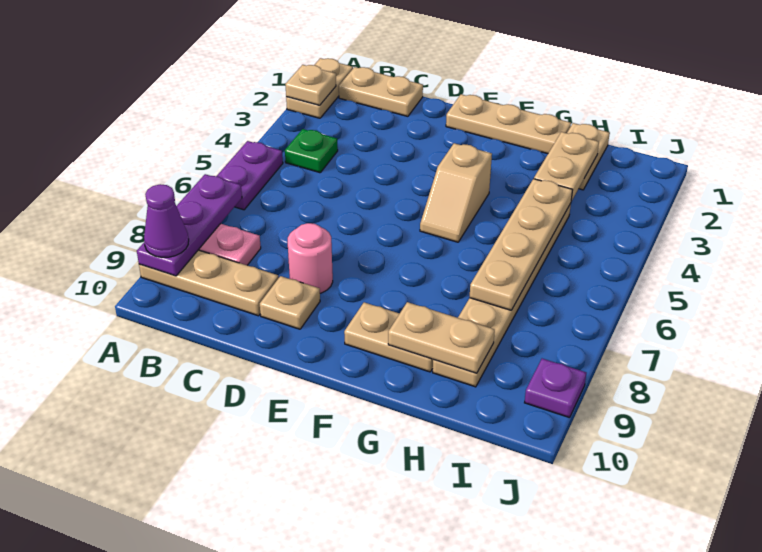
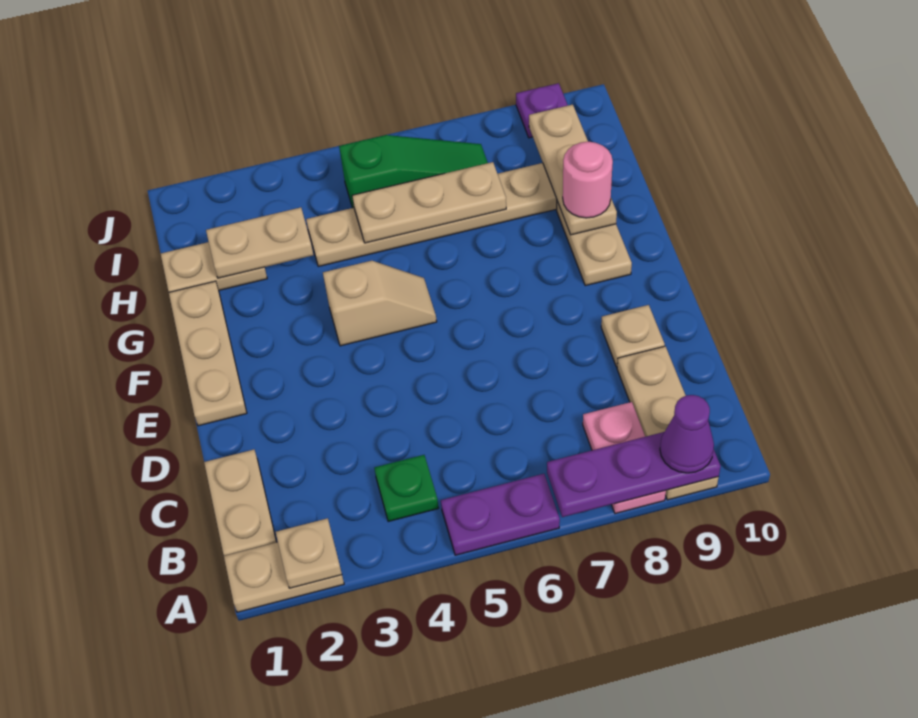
pink 1x1 round brick [288,223,333,293] -> pink 1x1 round brick moved to [563,142,613,218]
tan 1x2 plate [388,302,495,373] -> tan 1x3 plate [529,105,617,235]
tan 1x4 plate [470,179,572,310] -> tan 1x3 plate [352,162,506,243]
none -> green 1x3 slope [339,135,488,208]

